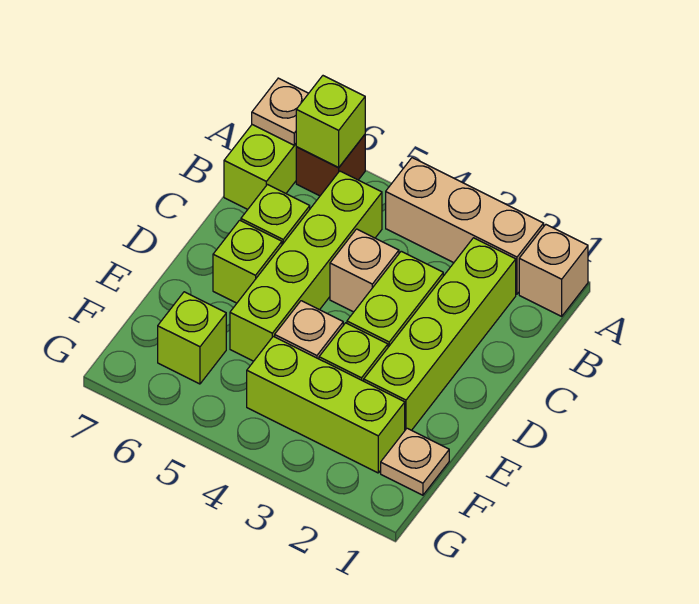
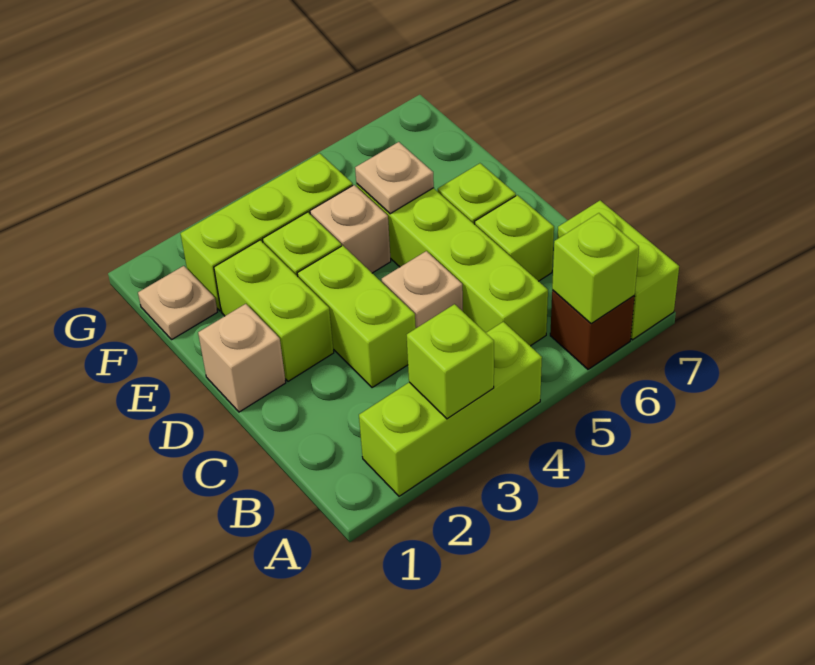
tan 1x1 brick [519,225,588,316] -> tan 1x1 brick moved to [198,304,286,412]
tan 1x3 brick [386,158,544,294] -> lime 1x3 brick [359,322,542,496]
tan 1x1 plate [252,78,309,145] -> tan 1x1 plate moved to [355,142,434,214]
lime 1x4 brick [364,238,516,430] -> lime 1x2 brick [214,240,334,381]
lime 1x1 brick [158,292,226,384] -> lime 1x1 brick moved to [407,304,494,419]

